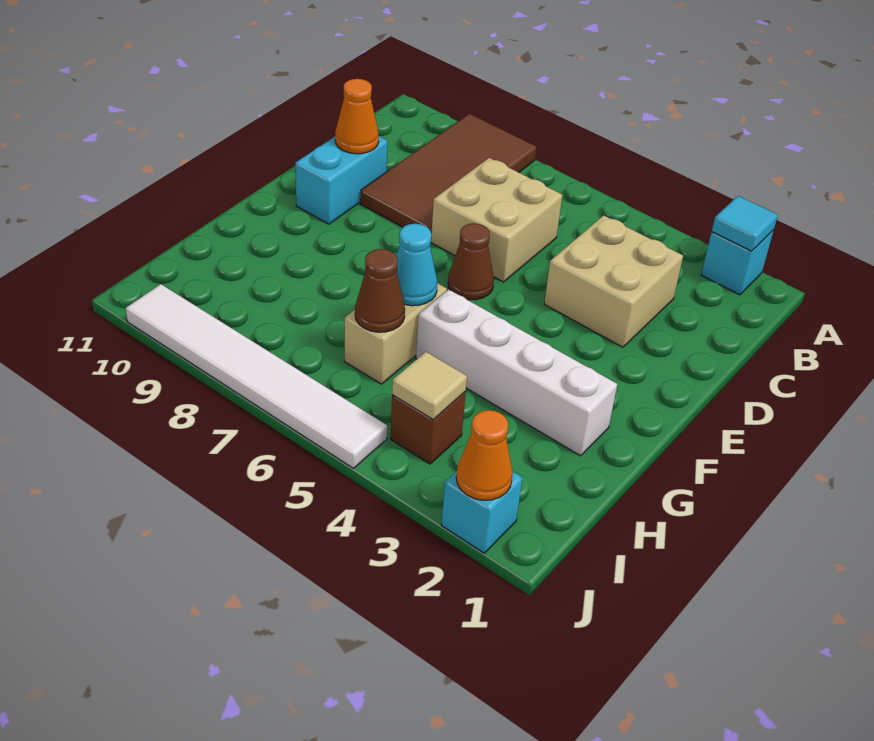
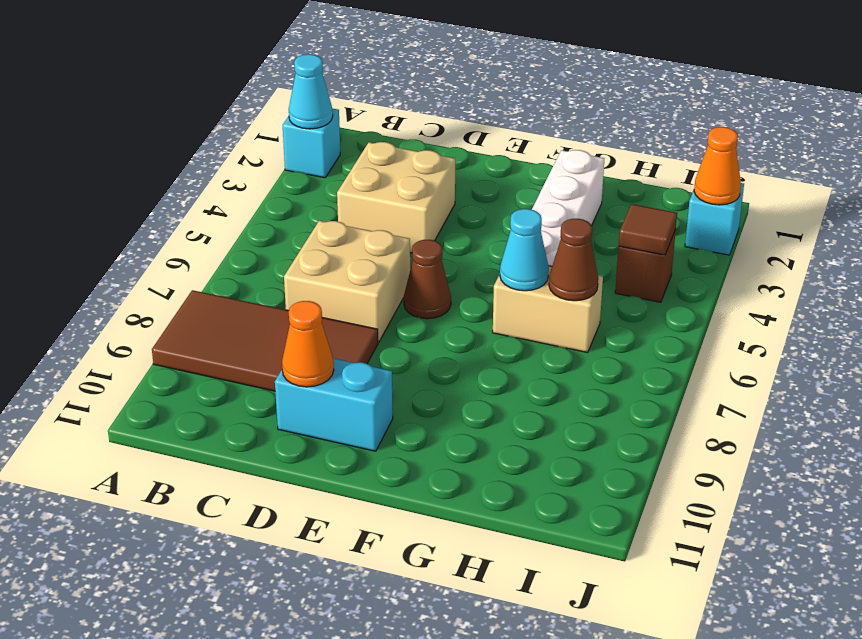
cyan 1x1 tile [712,196,778,251] -> cyan 1x1 cone [289,54,333,129]
tan 1x1 tile [392,352,467,420] -> brown 1x1 tile [619,204,677,255]
white 1x6 tile [126,284,387,468] -> none

